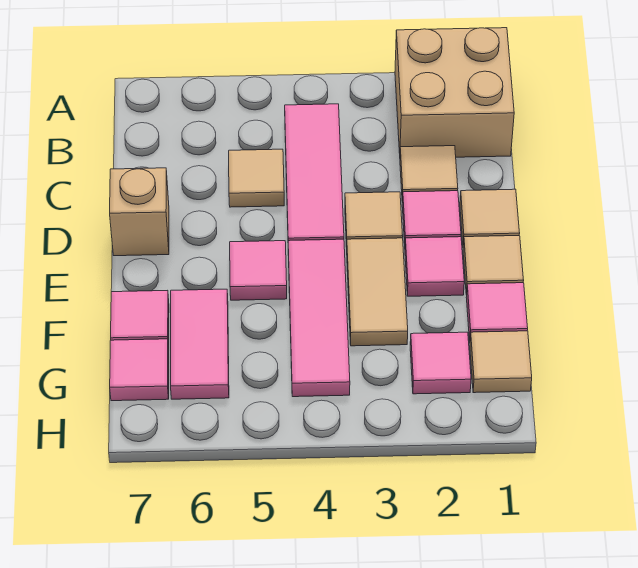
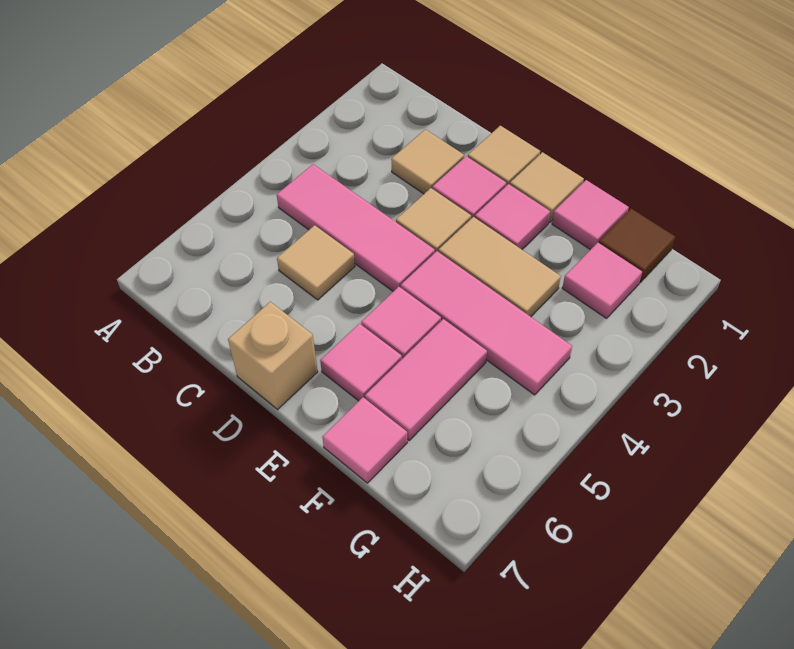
tan 2x2 brick [395,28,514,157] -> none
pink 1x2 tile [171,289,229,399] -> pink 1x2 tile turned to [365,319,487,440]
tan 1x1 tile [470,331,532,393] -> brown 1x1 tile [599,209,675,282]
pink 1x1 tile [110,339,169,401] -> pink 1x1 tile moved to [320,324,402,401]

